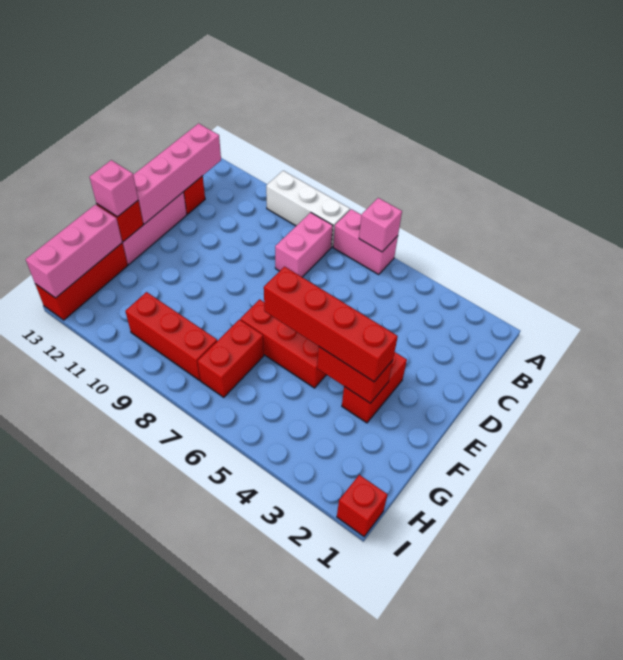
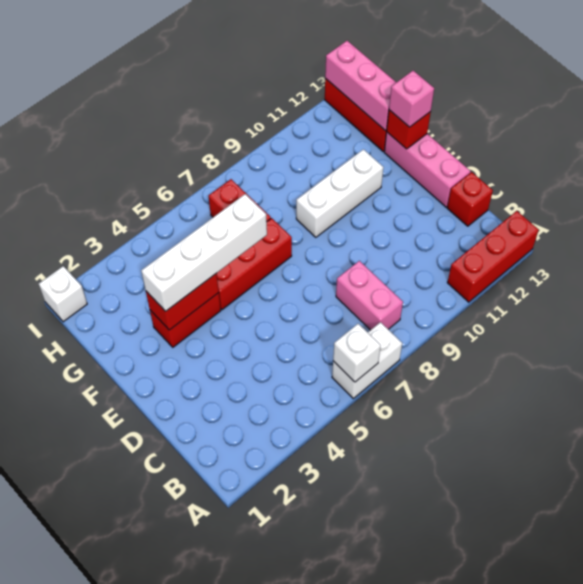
pink 1x2 brick [333,209,398,275] -> white 1x2 brick [332,322,402,398]
pink 1x1 brick [359,198,402,252] -> white 1x1 brick [333,324,381,382]
white 1x3 brick [266,171,350,247] -> white 1x3 brick moved to [296,149,383,237]
pink 1x4 brick [133,123,221,224] -> none
red 1x2 brick [342,352,407,423] -> red 1x2 brick turned to [150,293,221,347]
red 1x4 brick [264,267,398,382] -> white 1x4 brick [141,194,267,311]
red 1x3 brick [125,292,217,380] -> red 1x3 brick moved to [447,211,539,302]
red 1x1 brick [337,475,388,536] -> white 1x1 brick [39,266,87,322]

